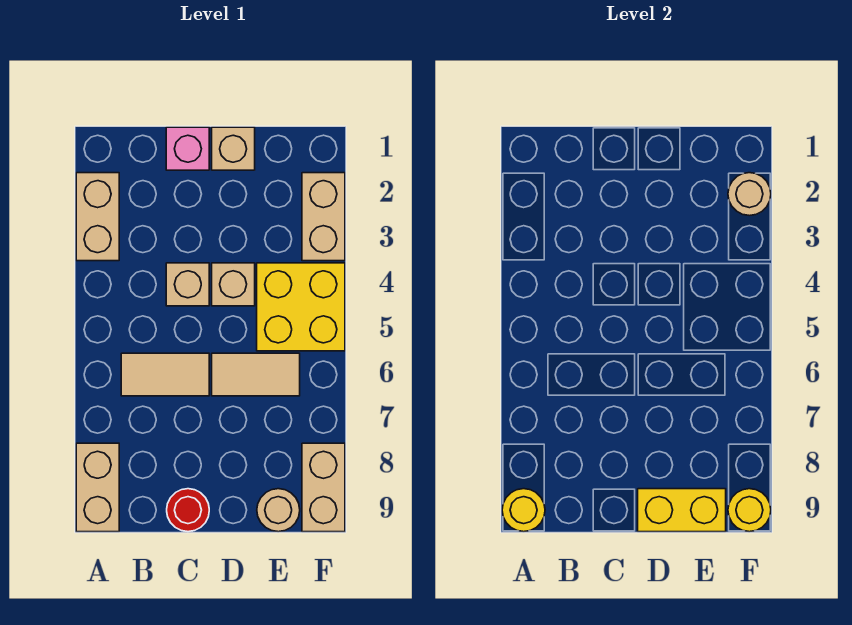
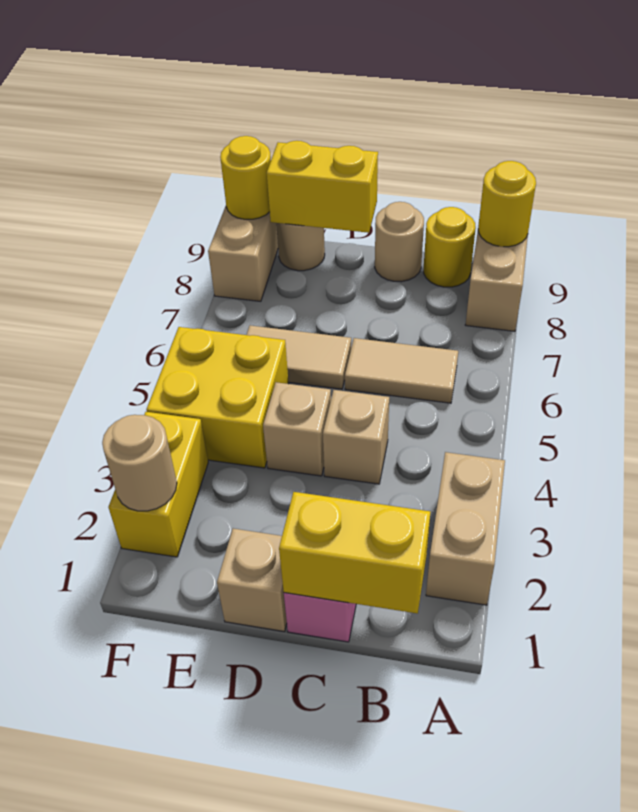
none -> yellow 1x2 brick [279,492,430,614]
none -> yellow 1x1 round brick [424,207,476,287]
red 1x1 round brick [167,489,209,532] -> tan 1x1 round brick [375,202,424,282]
tan 1x2 brick [302,173,345,261] -> yellow 1x2 brick [108,412,208,557]

